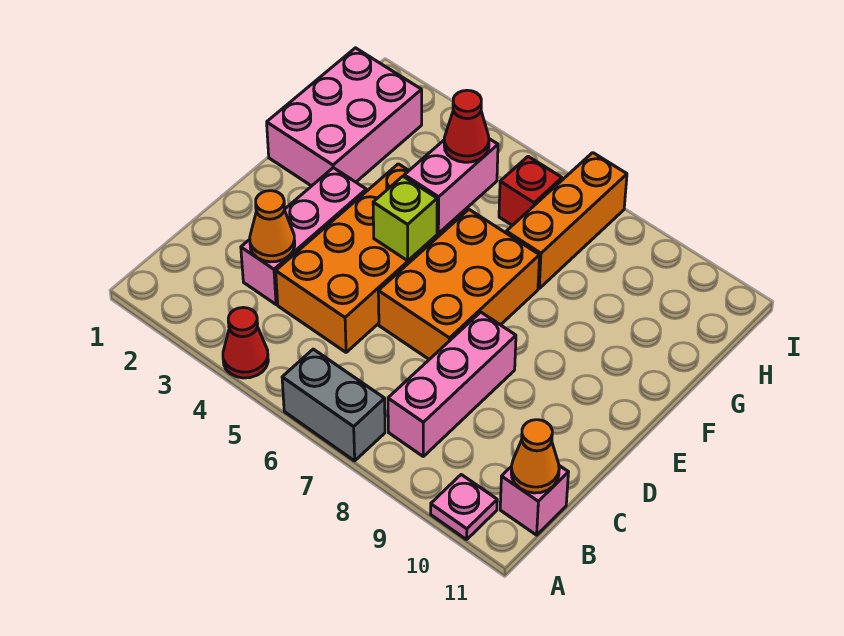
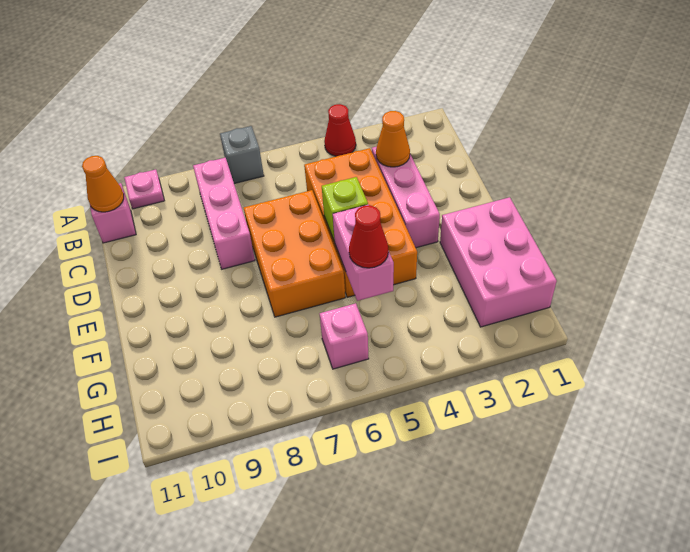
grey 1x2 brick [282,349,385,461] -> grey 1x1 brick [220,126,264,184]
orange 1x3 brick [506,153,627,288] -> none
red 1x1 brick [499,156,562,225] -> pink 1x1 brick [320,303,369,369]

